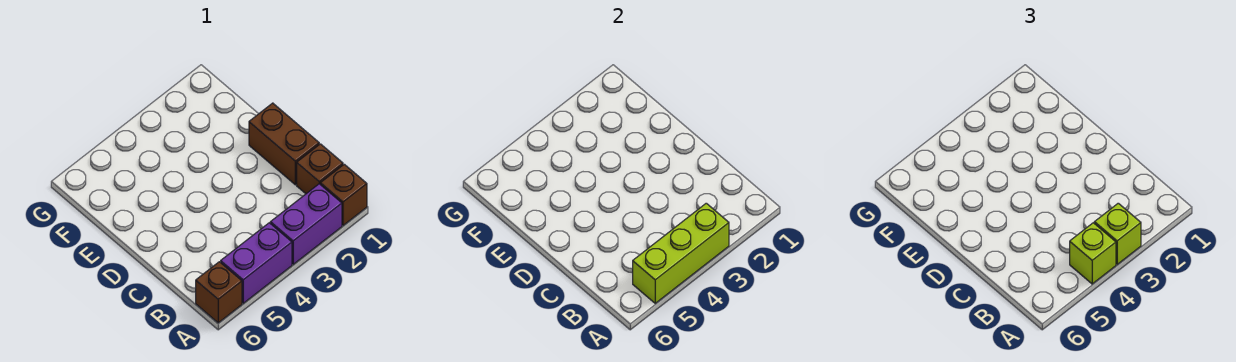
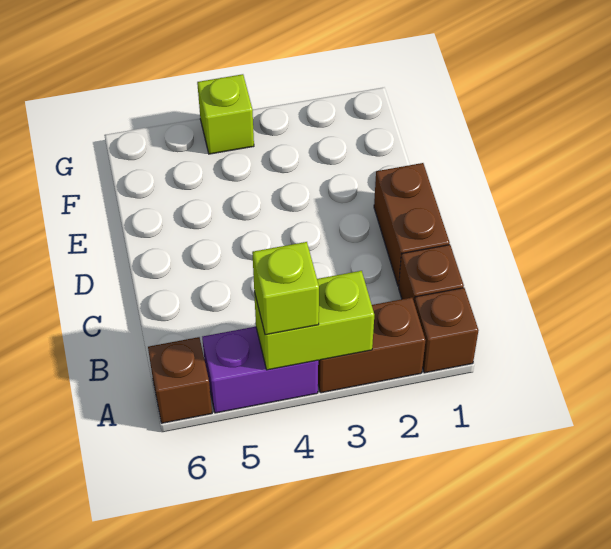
purple 1x2 brick [270,184,342,264] -> brown 1x2 brick [318,298,425,393]
lime 1x3 brick [633,203,729,303] -> lime 1x2 brick [254,271,374,370]
lime 1x1 brick [1094,203,1141,264] -> lime 1x1 brick moved to [197,74,254,154]

